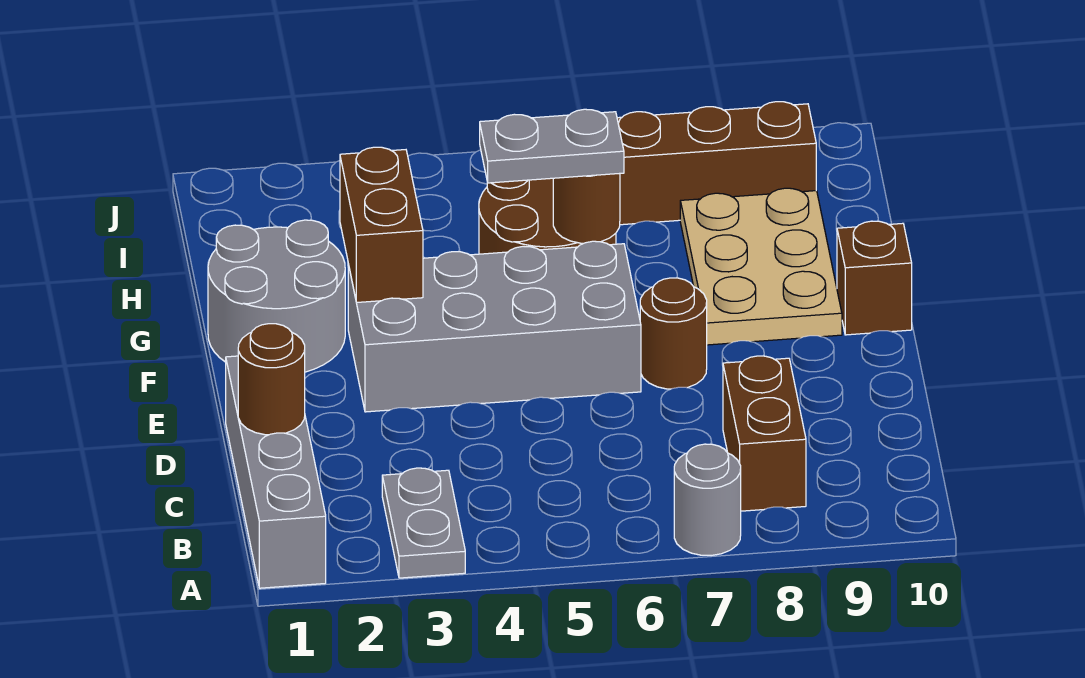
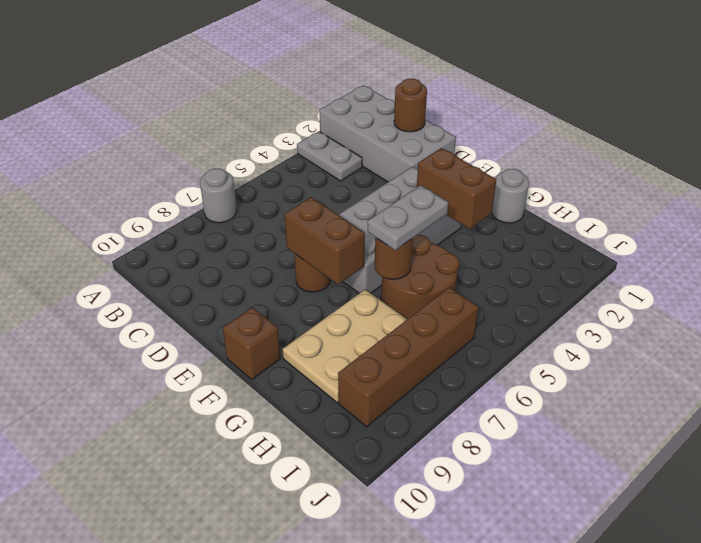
grey 1x4 brick [226,356,326,588] -> grey 2x4 brick [319,85,456,182]
brown 1x2 brick [723,356,806,511] -> brown 1x2 brick moved to [284,197,365,285]
grey 2x2 round brick [208,220,345,372] -> grey 1x1 round brick [492,169,529,223]
tan 2x3 plate [680,188,842,345] -> tan 2x3 plate turned to [282,289,407,403]

